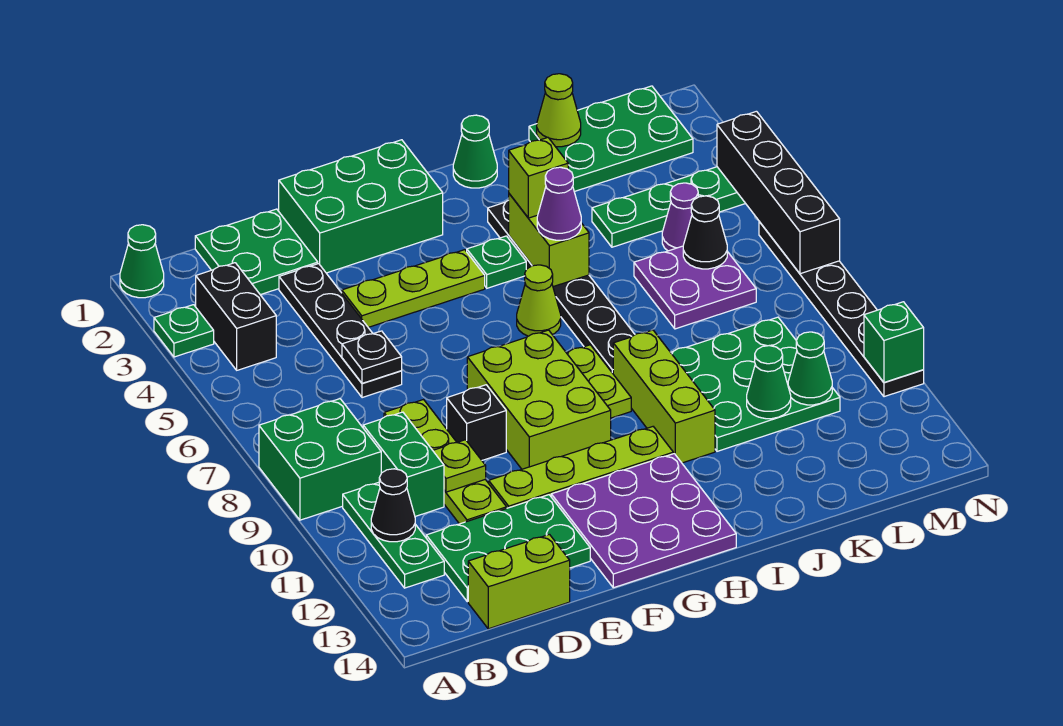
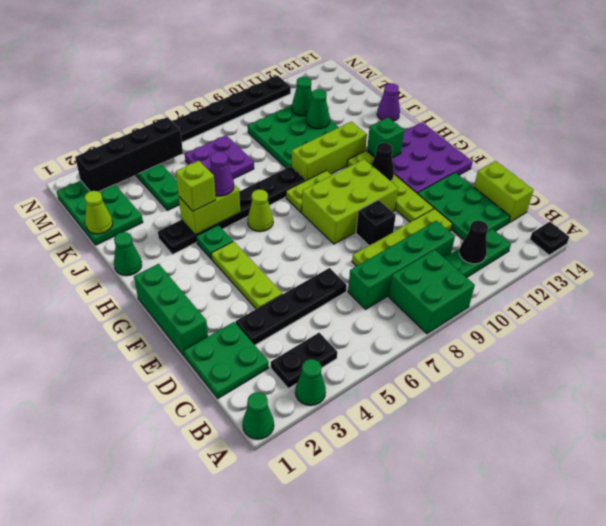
green 1x1 plate [154,305,214,357] -> green 1x1 cone [295,359,326,405]
black 1x2 brick [196,263,276,370] -> black 1x2 plate [271,333,337,388]
green 1x2 brick [363,412,444,516] -> green 1x4 brick [348,221,455,309]
black 1x1 plate [342,331,402,383] -> black 1x1 plate moved to [530,222,569,255]
lime 1x1 plate [433,440,486,492] -> none
green 2x3 brick [279,140,443,273] -> green 1x3 brick [134,264,208,356]
purple 1x1 cone [662,183,698,251] -> purple 1x1 cone moved to [377,83,400,121]
black 1x1 cone [683,196,727,269] -> black 1x1 cone moved to [371,143,394,181]
black 1x4 brick [717,111,840,274] -> black 1x4 brick moved to [75,117,183,192]
green 1x1 brick [864,302,924,382] -> green 1x1 brick moved to [367,117,404,158]

